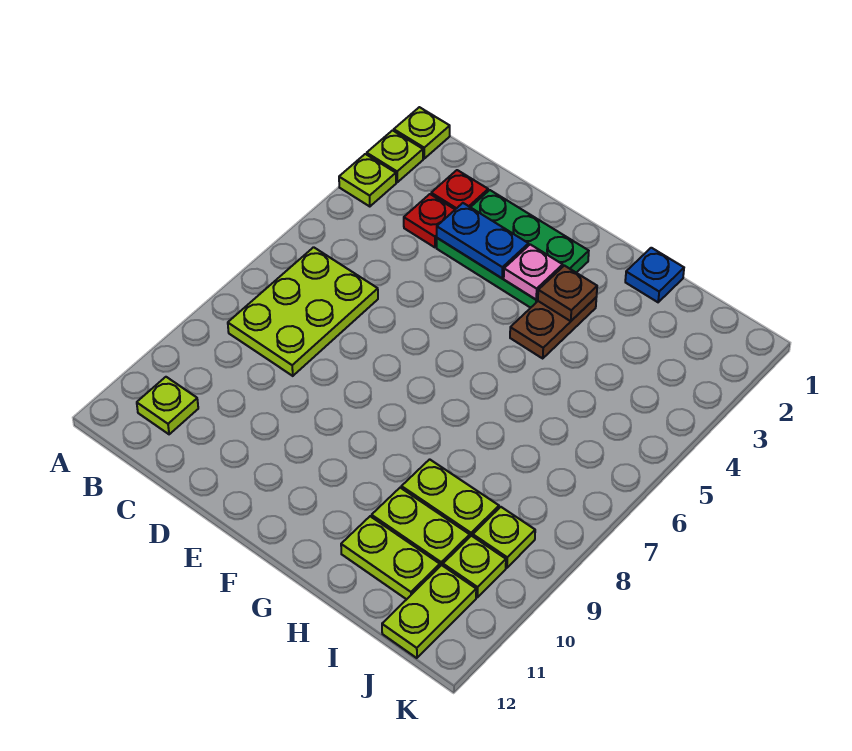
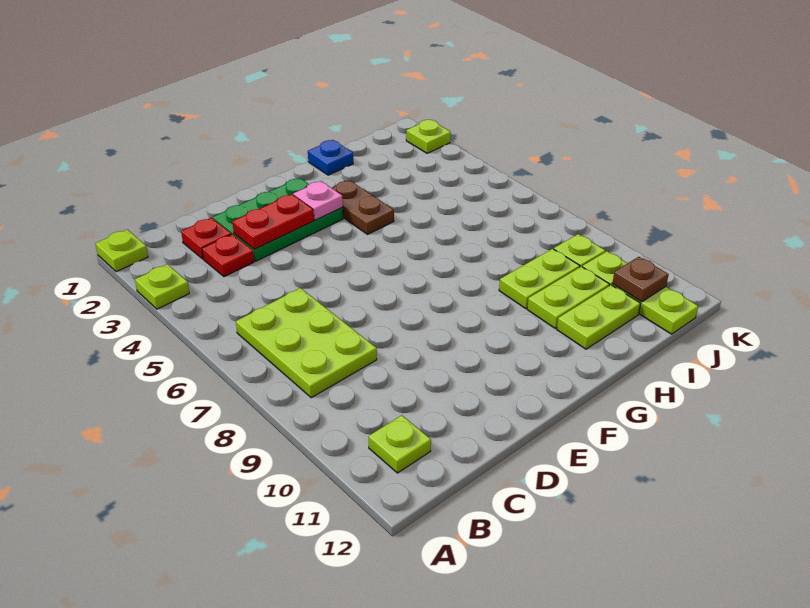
lime 1x1 plate [367,130,423,182] -> lime 1x1 plate moved to [406,120,451,153]
blue 1x2 plate [437,203,528,278] -> red 1x2 plate [232,194,314,249]
brown 1x1 plate [538,266,597,321] -> brown 1x1 plate moved to [612,257,669,302]

